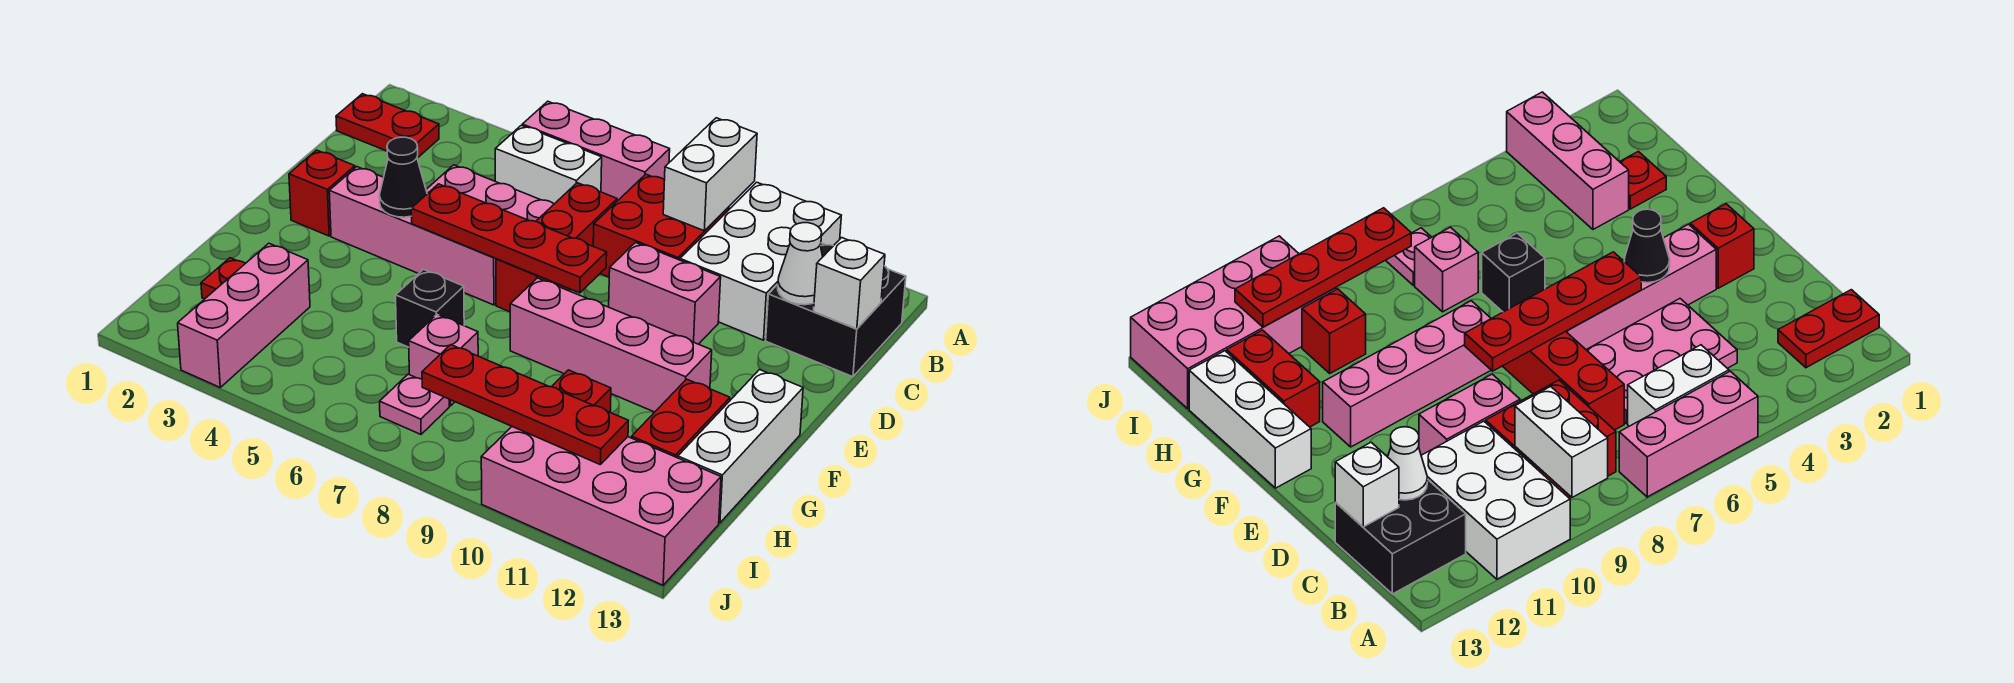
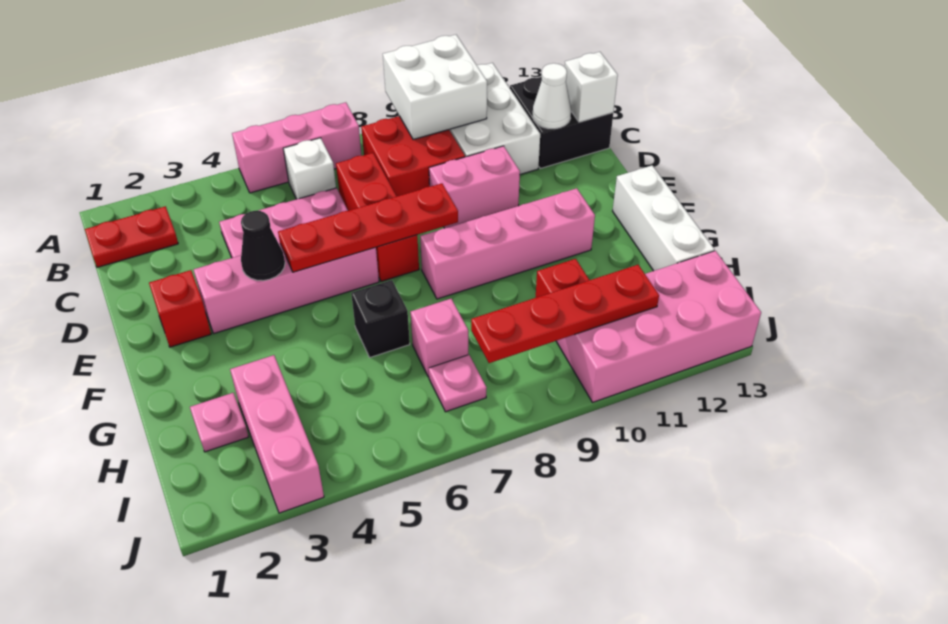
white 1x2 brick [663,118,757,231] -> white 2x2 brick [383,35,487,140]
white 1x2 brick [495,125,602,204] -> white 1x1 brick [283,138,336,199]
red 1x2 brick [632,379,730,458] -> none
red 1x1 plate [201,258,245,299] -> pink 1x1 plate [190,393,249,452]

